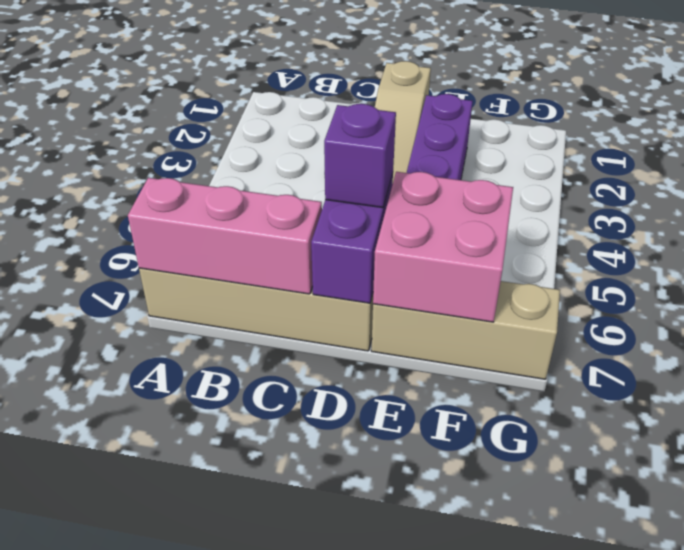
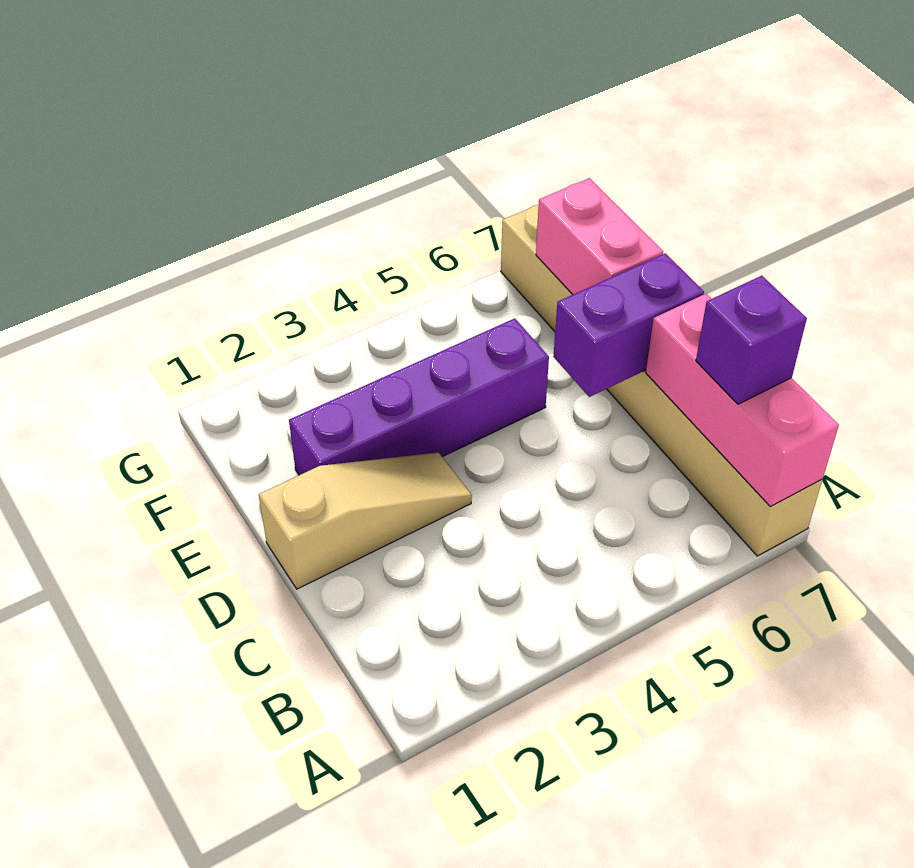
purple 1x1 brick [324,104,396,208] -> purple 1x1 brick moved to [696,276,807,404]
pink 2x2 brick [373,172,513,322] -> pink 1x2 brick [536,178,663,294]

